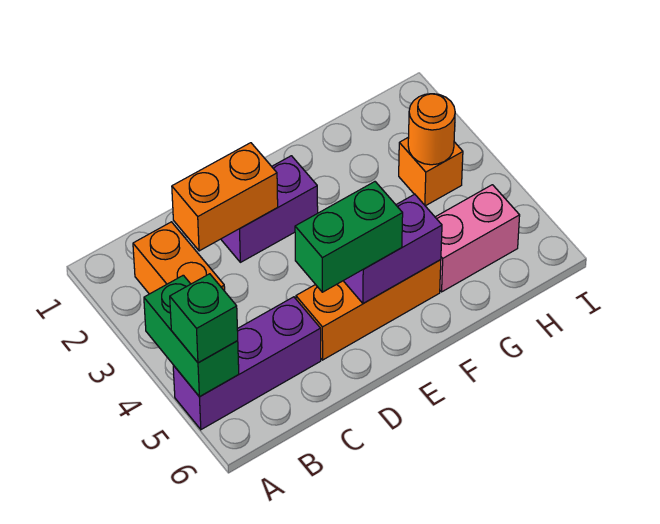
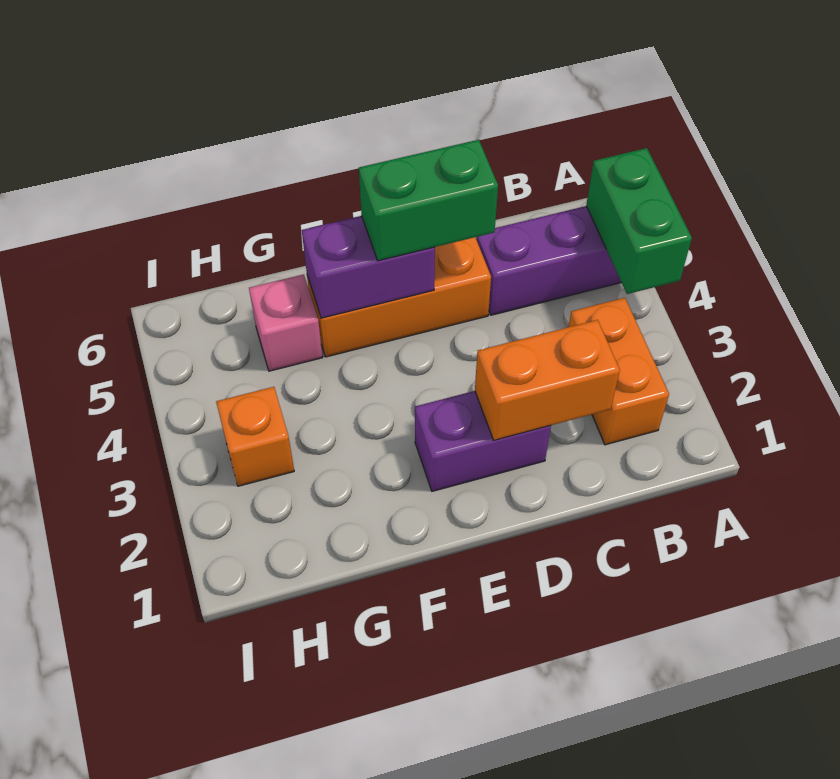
green 1x1 brick [170,274,238,363] -> none
pink 1x2 brick [435,185,520,292] -> pink 1x1 brick [249,274,323,371]
orange 1x1 round brick [408,94,455,165] -> none

